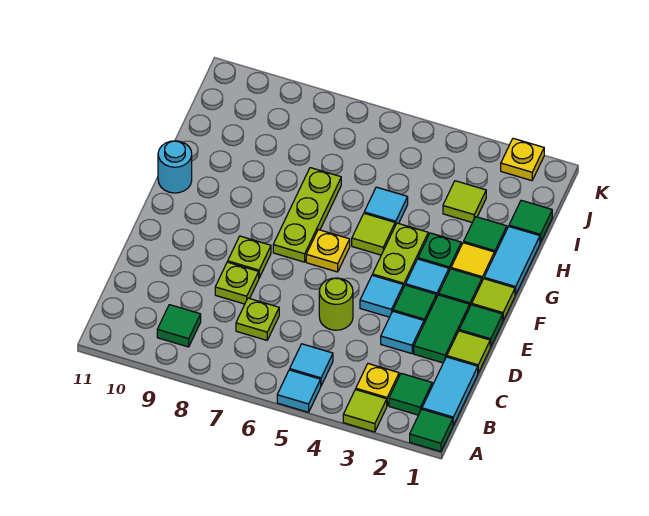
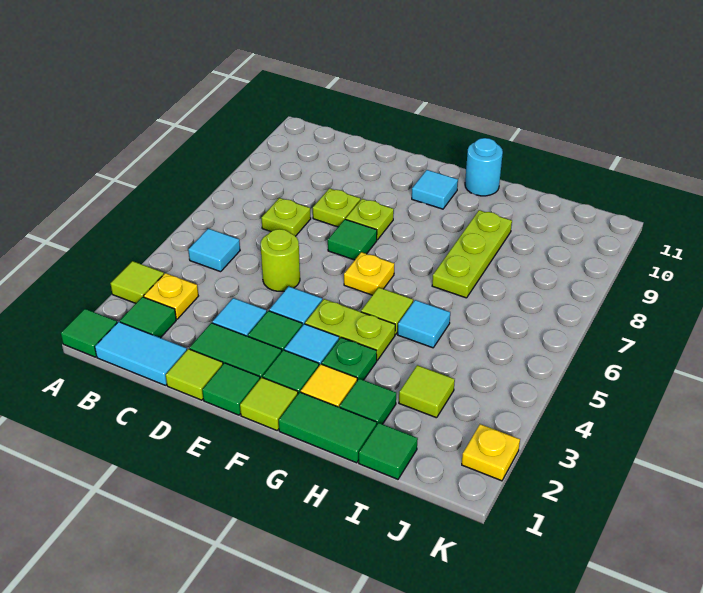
cyan 1x1 tile [277,370,321,412] -> cyan 1x1 tile moved to [412,170,458,209]
green 1x1 tile [157,305,201,347] -> green 1x1 tile moved to [328,219,377,260]
lime 1x3 plate [273,168,341,262] -> lime 1x3 plate turned to [432,210,512,298]
cyan 1x2 tile [484,227,540,295] -> green 1x2 tile [279,392,377,463]

